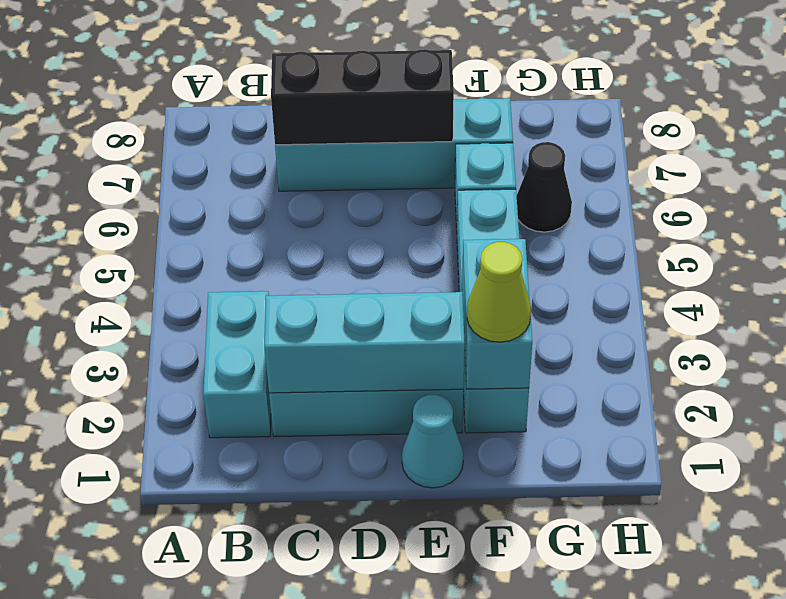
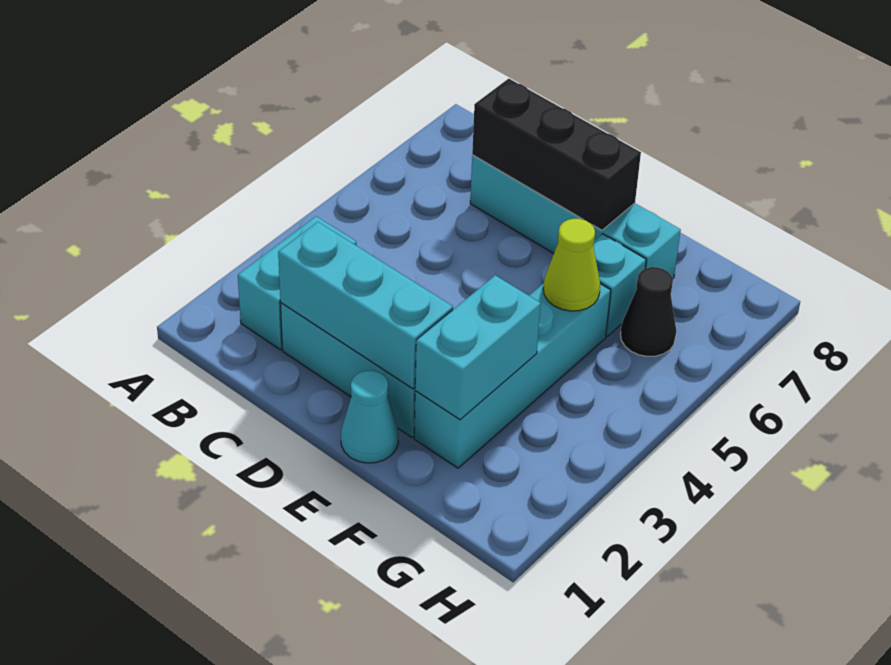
lime 1x1 cone [467,242,531,342] -> lime 1x1 cone moved to [543,219,600,311]

